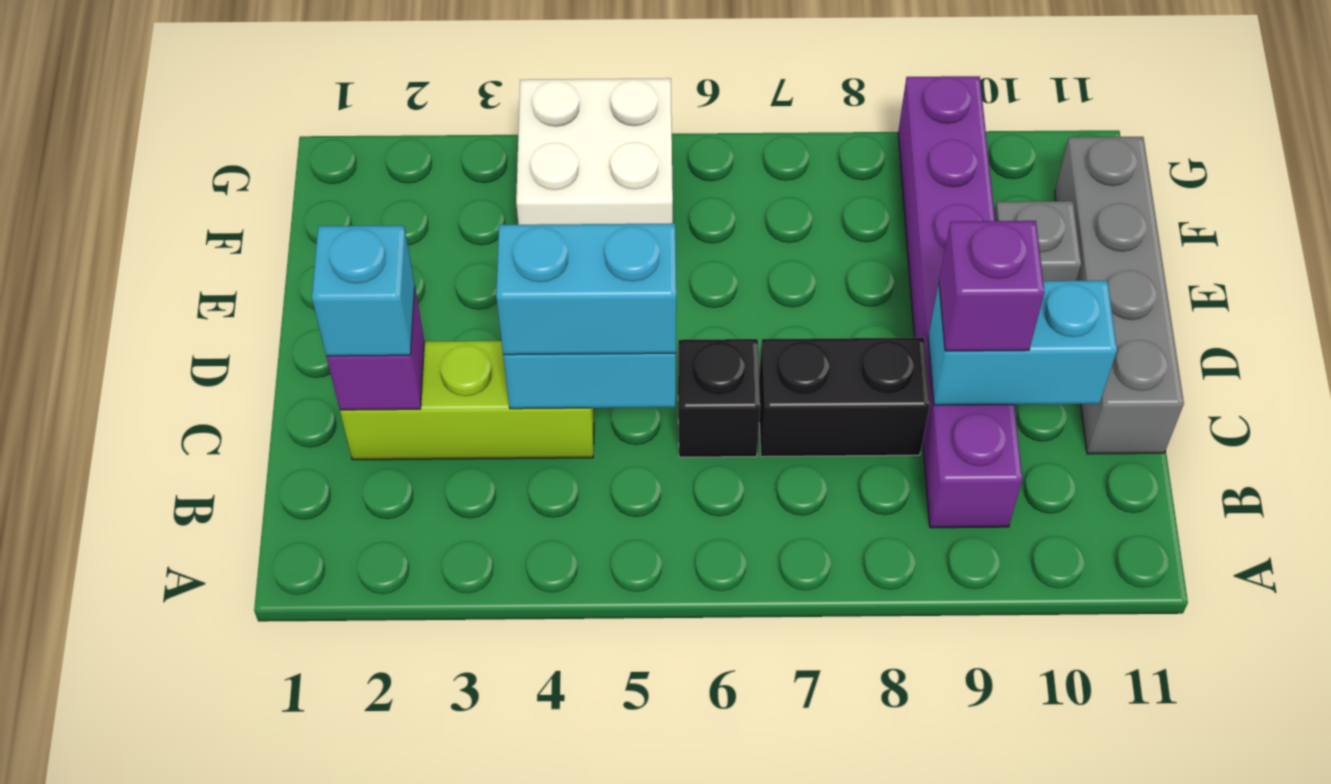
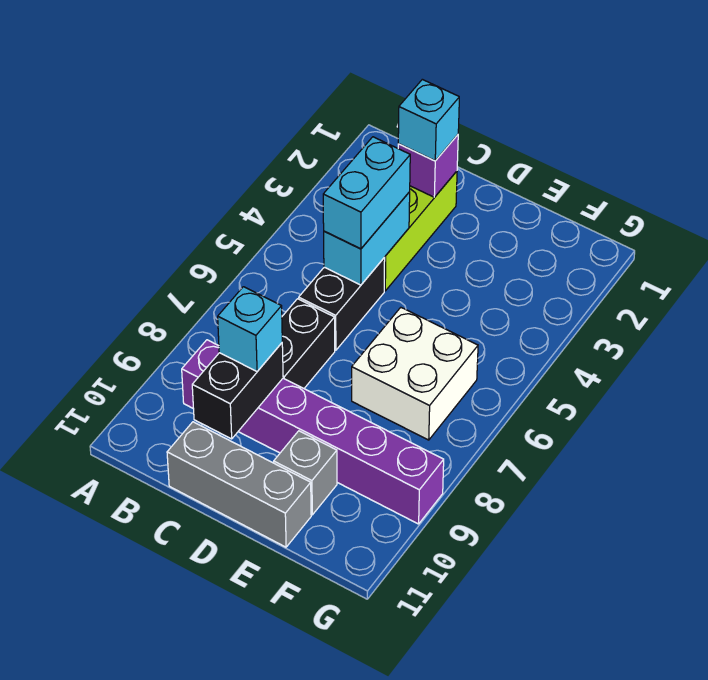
black 1x1 brick [678,339,760,457] -> black 1x2 brick [299,258,385,350]
cyan 1x2 brick [928,281,1117,405] -> black 1x2 brick [192,343,283,439]
purple 1x1 brick [939,221,1044,351] -> cyan 1x1 brick [218,287,282,371]
grey 1x4 brick [1055,137,1184,454] -> grey 1x3 brick [167,422,311,547]
white 2x2 brick [516,78,673,225] -> white 2x2 brick moved to [352,308,478,440]

